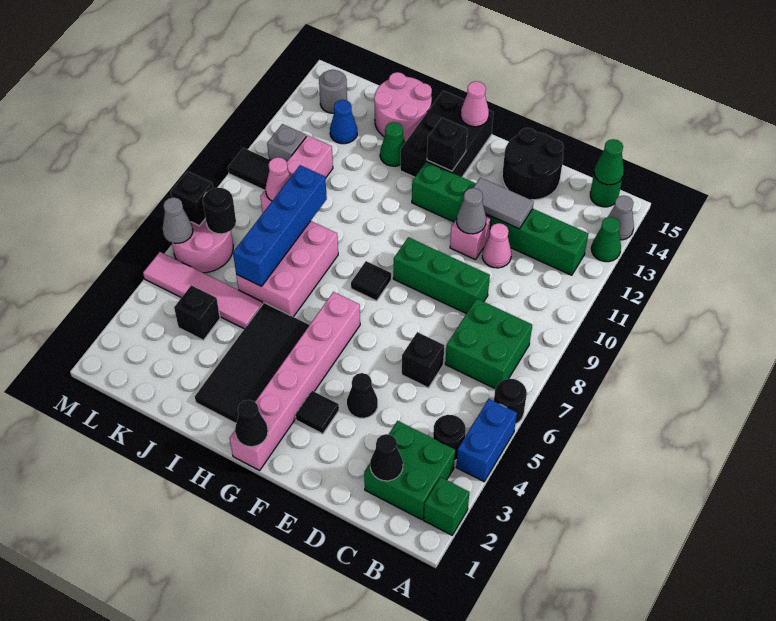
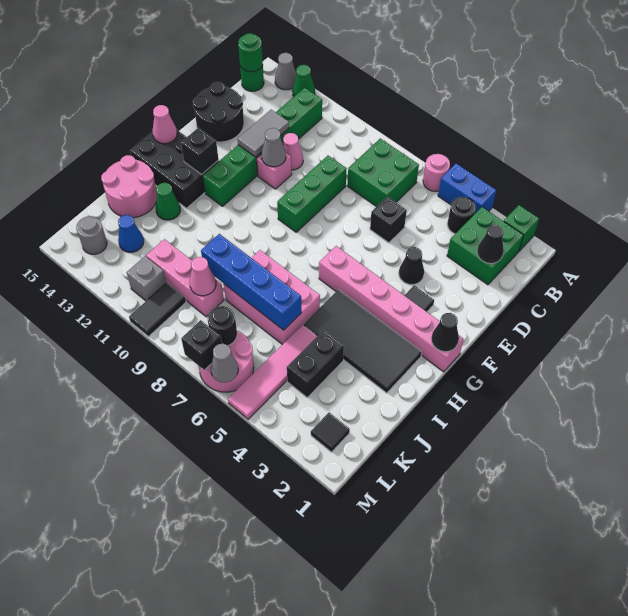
black 1x1 round brick [494,379,527,424] -> pink 1x1 round brick [423,154,450,191]
green 1x1 cone [594,139,624,185] -> green 1x1 round brick [238,33,263,72]
black 1x1 tile [351,261,391,301] -> black 1x1 tile moved to [311,413,350,452]
black 1x1 brick [174,285,220,340] -> black 1x2 brick [287,330,344,397]

